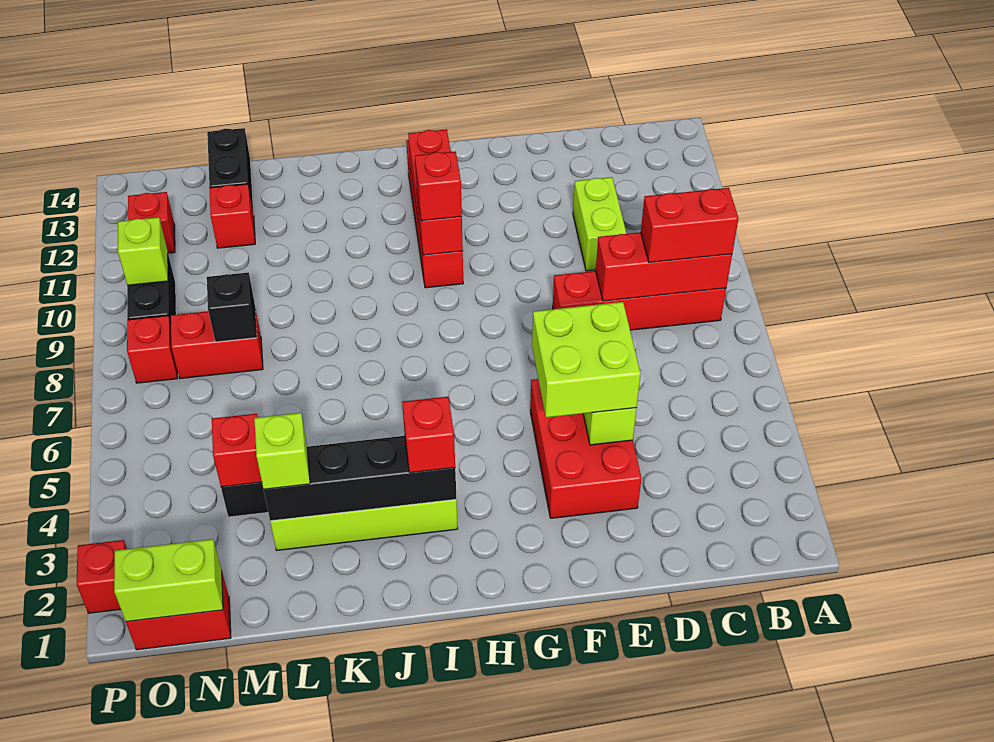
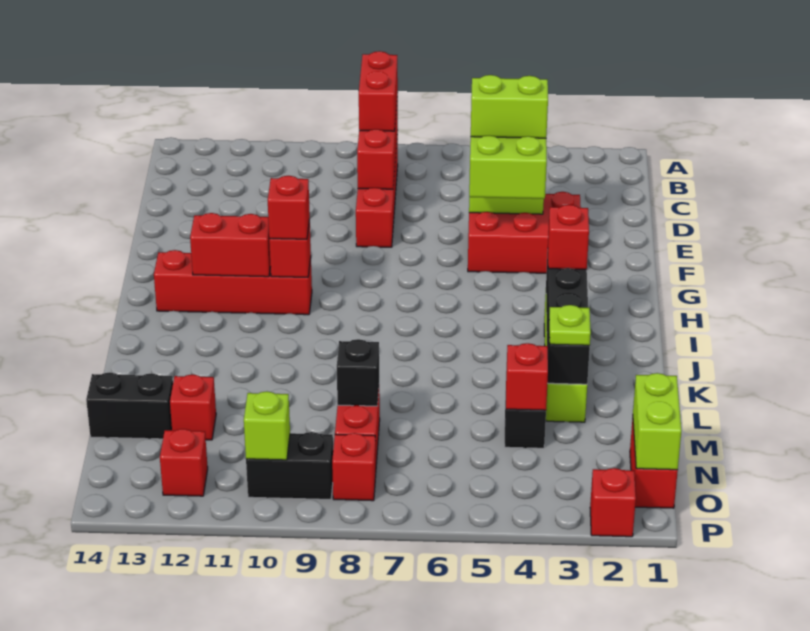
lime 1x2 brick [573,177,627,271] -> lime 1x2 brick moved to [471,75,548,138]
lime 1x1 brick [254,413,310,489] -> lime 1x1 plate [549,305,591,346]

